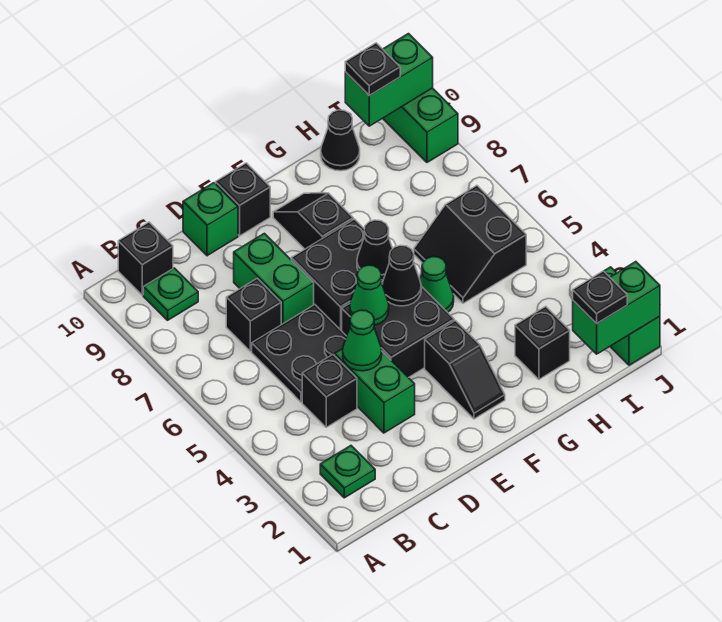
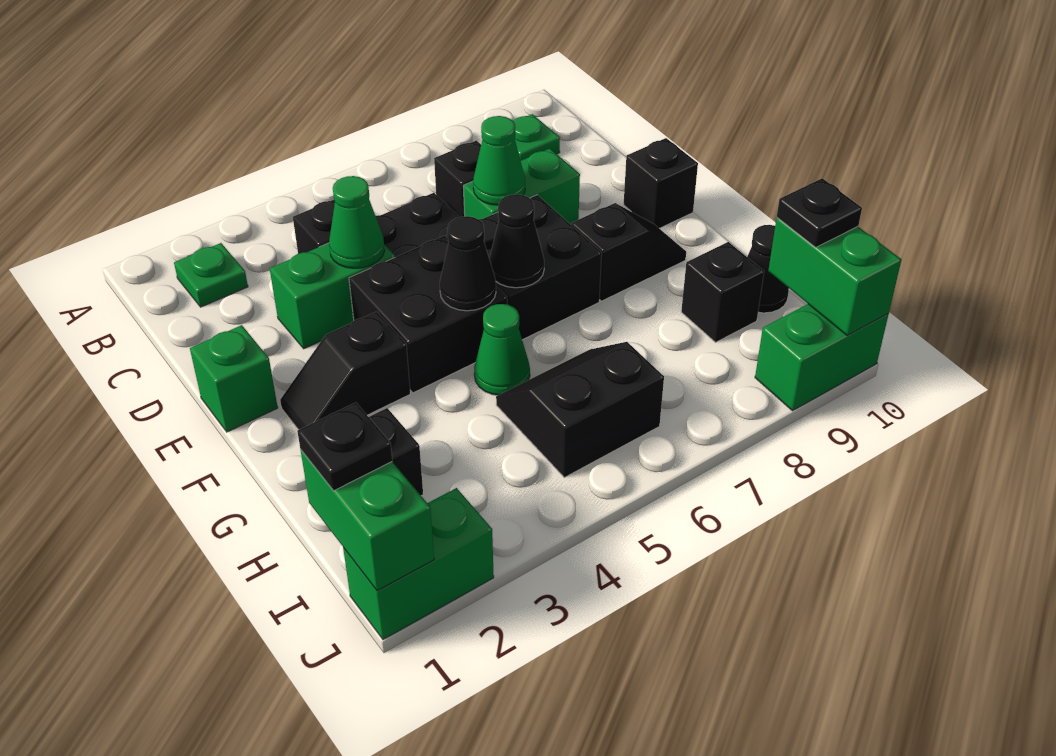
black 1x1 brick [118,222,173,295] -> black 1x1 brick moved to [681,242,764,342]
green 1x1 brick [183,183,238,256] -> green 1x1 brick moved to [190,325,278,432]
green 1x1 cone [350,265,389,325] -> green 1x1 cone moved to [473,116,525,205]

